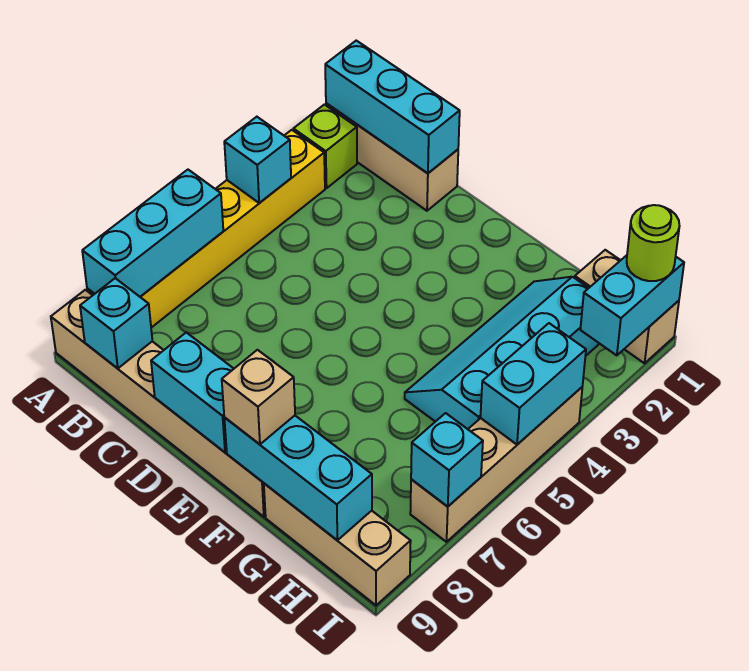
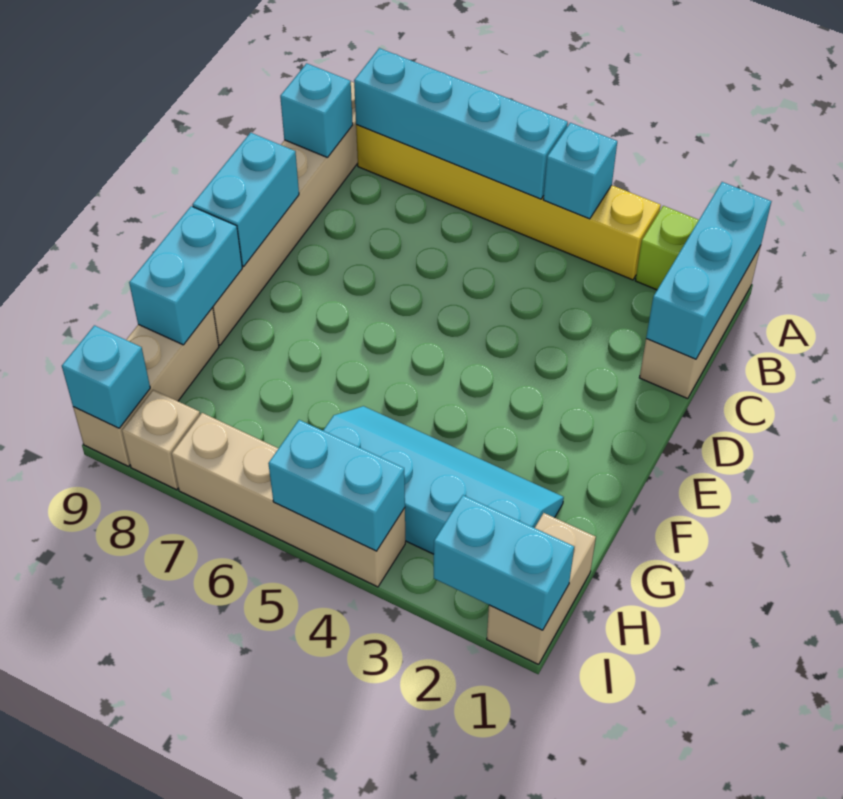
cyan 1x3 brick [82,170,223,297] -> cyan 1x4 brick [354,48,568,199]
cyan 1x3 brick [224,416,372,540] -> cyan 1x2 brick [129,206,242,345]
tan 1x1 brick [222,350,295,444] -> tan 1x1 brick moved to [122,390,200,490]
lime 1x1 round brick [627,205,679,281] -> none
cyan 1x1 brick [411,413,483,507] -> cyan 1x1 brick moved to [62,325,150,428]

